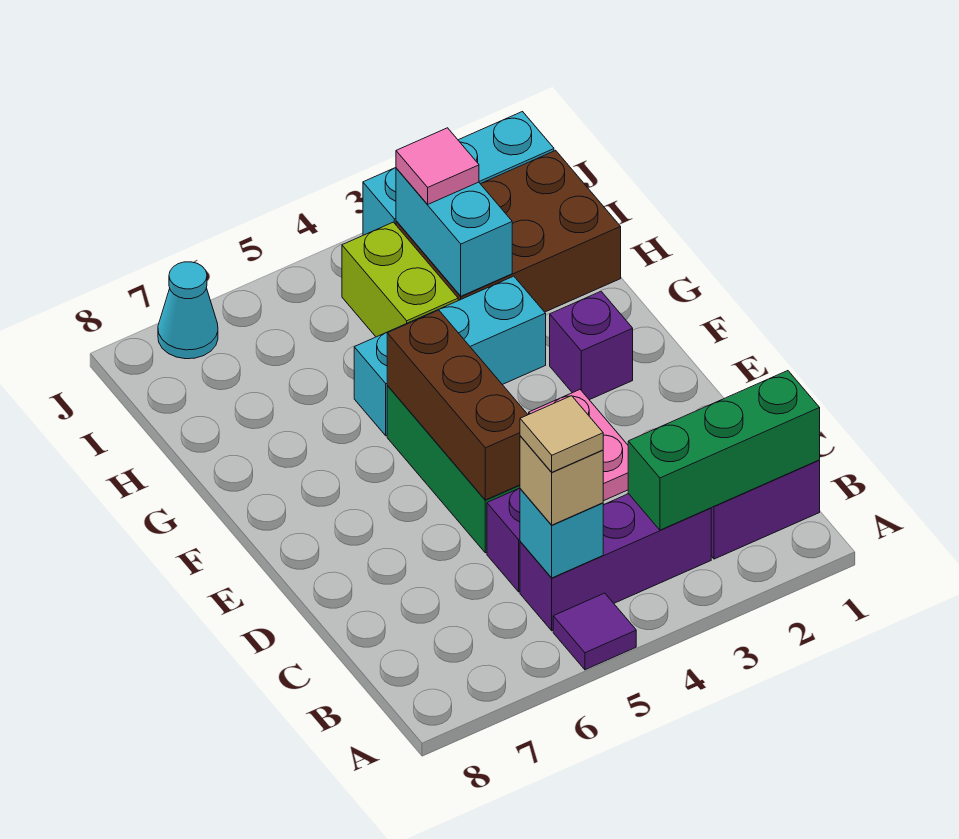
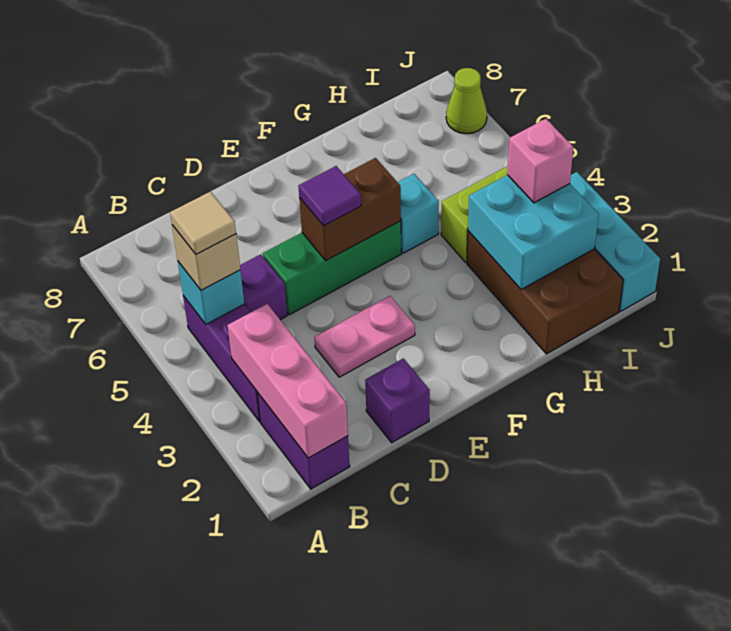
purple 1x1 tile [553,593,636,670] -> purple 1x1 tile moved to [298,166,361,226]
green 1x3 brick [628,371,820,530] -> pink 1x3 brick [227,304,348,458]
brown 1x3 brick [387,310,528,500] -> brown 1x2 brick [299,158,401,261]
purple 1x1 brick [550,292,633,400] -> purple 1x1 brick moved to [365,358,430,443]
cyan 1x3 brick [354,276,546,436] -> cyan 1x1 brick [398,174,439,253]
cyan 1x2 brick [396,168,512,296] -> cyan 2x2 brick [468,175,599,289]
pink 1x1 tile [396,128,479,204] -> pink 1x1 brick [507,119,573,203]
cyan 1x1 cone [158,262,218,359] -> lime 1x1 cone [446,68,487,134]

